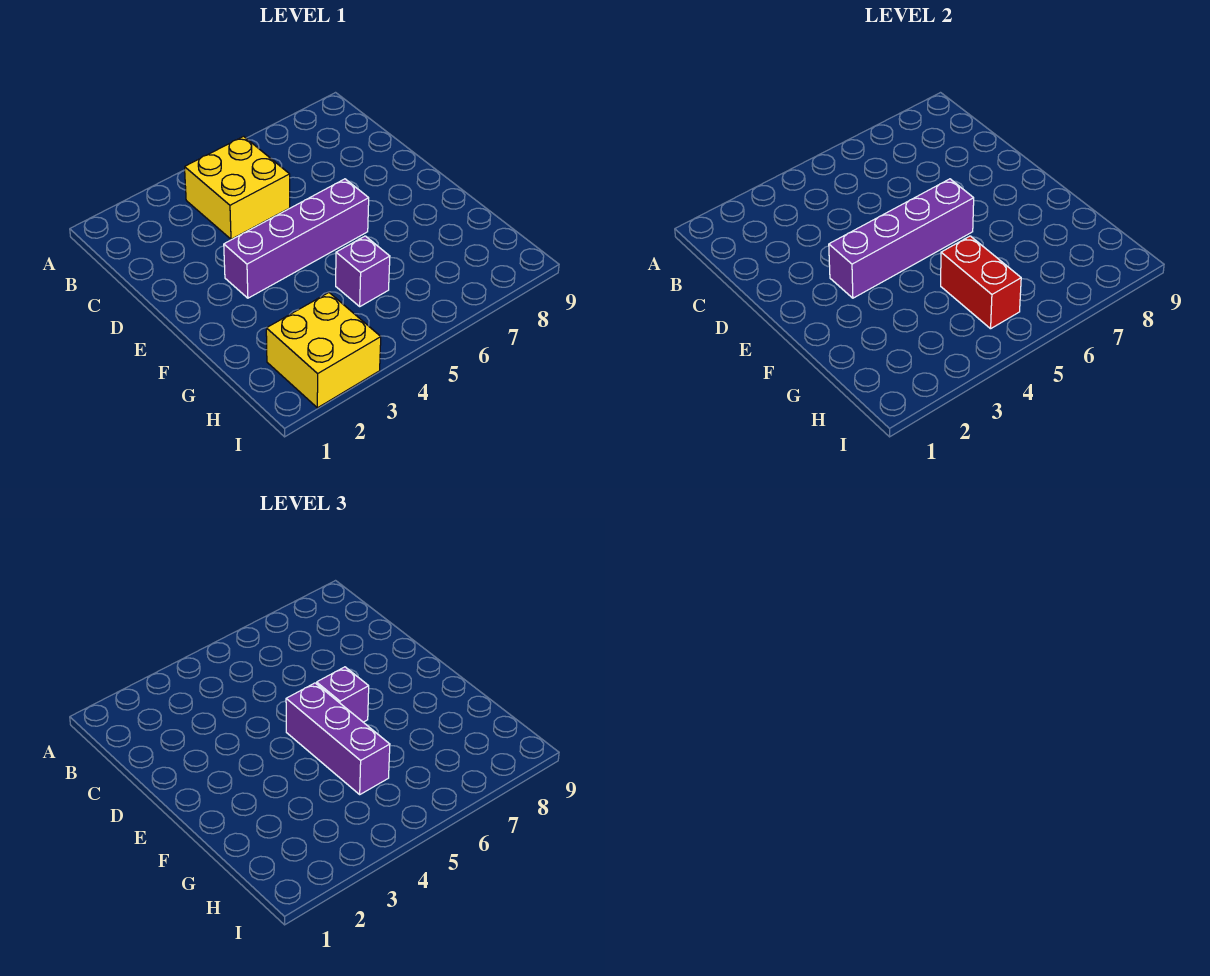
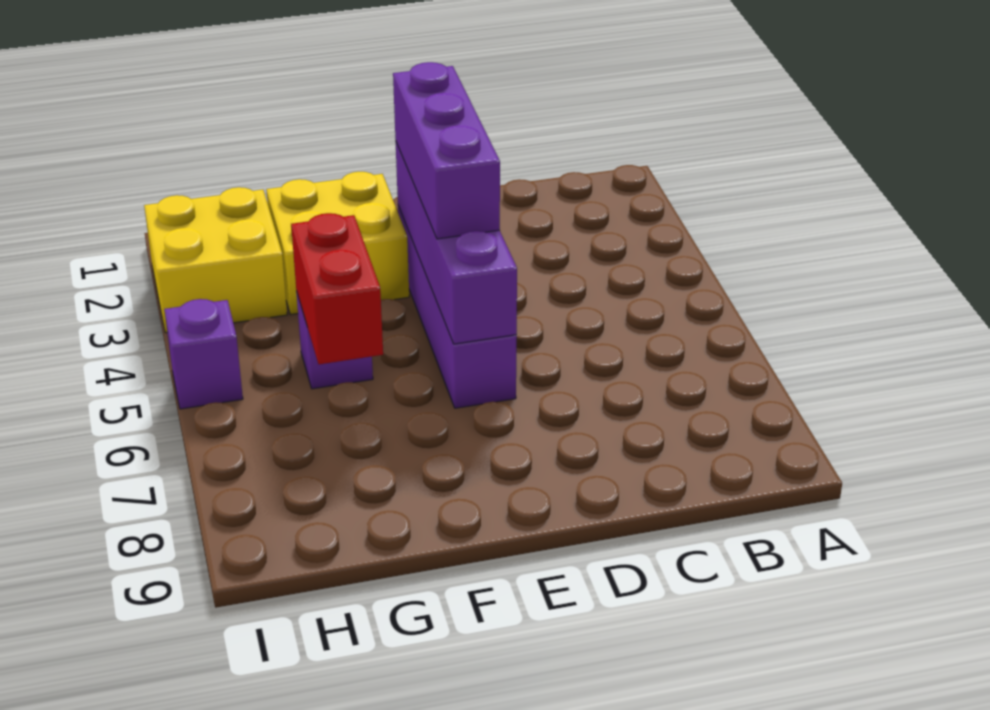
yellow 2x2 brick [185,136,290,239] -> yellow 2x2 brick moved to [266,172,409,315]
purple 1x3 brick [286,683,390,794] -> purple 1x3 brick turned to [393,62,500,239]
purple 1x1 brick [317,667,369,722] -> purple 1x1 brick moved to [164,299,243,409]
red 1x2 brick [941,236,1021,329] -> red 1x2 brick turned to [291,213,383,364]

